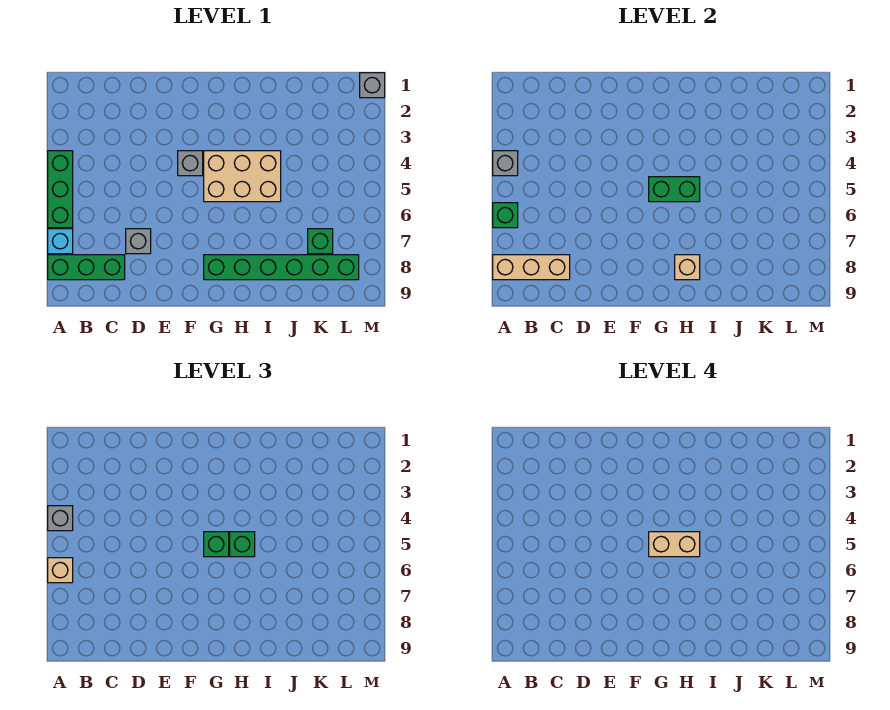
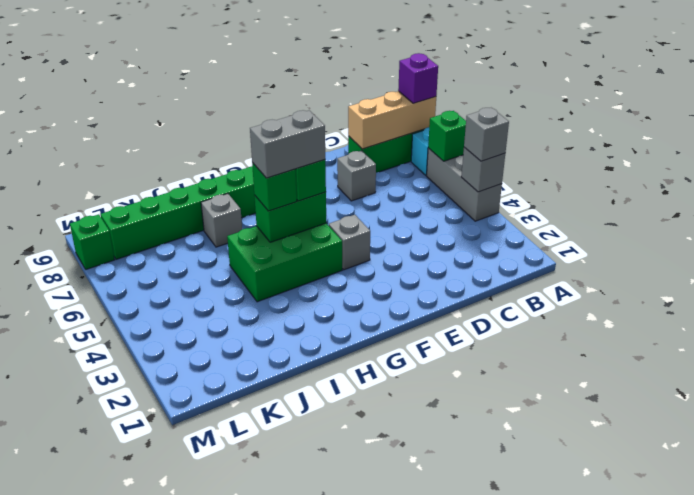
green 1x3 brick [48,151,73,228] -> grey 1x3 brick [427,148,502,221]
tan 1x1 brick [48,558,73,583] -> none
none -> purple 1x1 brick [398,53,438,103]
tan 2x3 brick [204,151,281,202] -> green 2x3 brick [227,223,342,302]
tan 1x2 brick [649,532,700,557] -> grey 1x2 brick [250,110,325,178]
tan 1x1 brick [675,255,700,280] -> none
green 1x1 brick [308,229,333,254] -> green 1x1 brick moved to [70,214,115,269]
grey 1x1 brick [360,73,385,98] -> grey 1x1 brick moved to [201,194,242,247]

